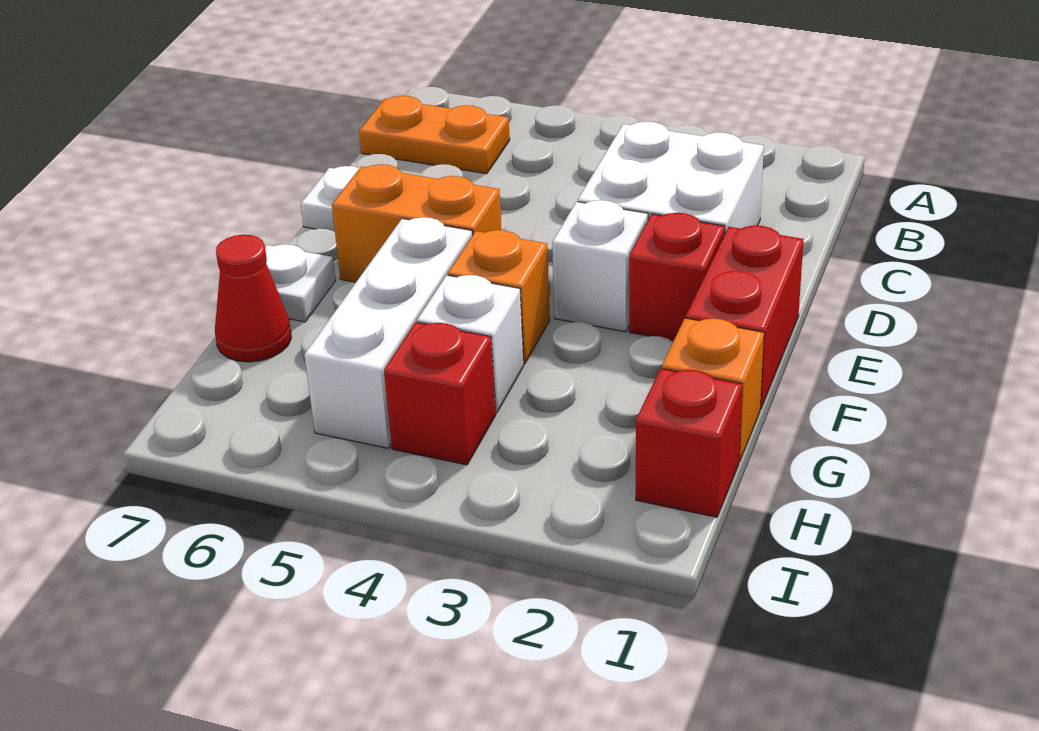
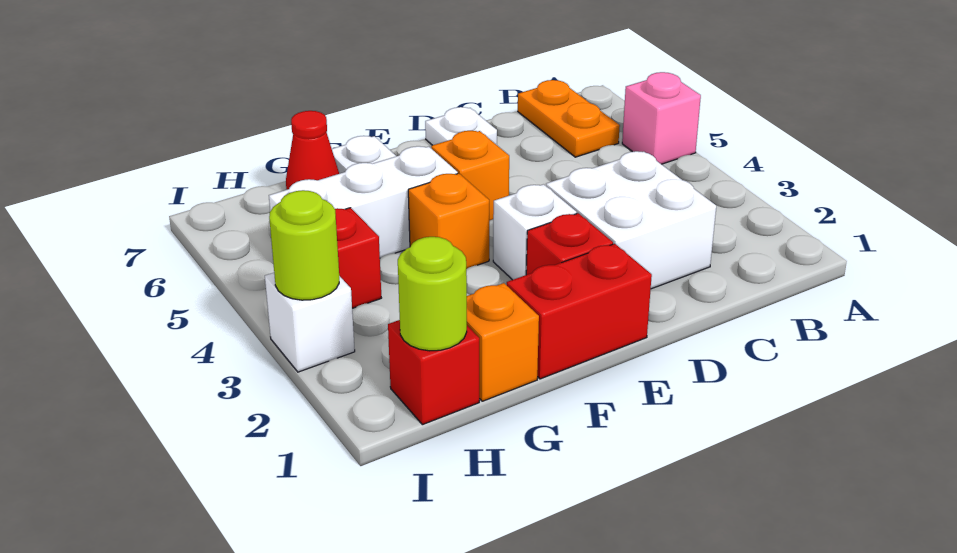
none -> pink 1x1 brick [622,72,701,164]
orange 1x2 brick [332,164,502,282] -> orange 1x1 brick [431,131,509,221]
white 1x1 brick [417,275,524,413] -> white 1x1 brick moved to [265,273,355,372]
none -> lime 1x1 round brick [398,237,467,351]
none -> lime 1x1 round brick [269,190,339,300]

